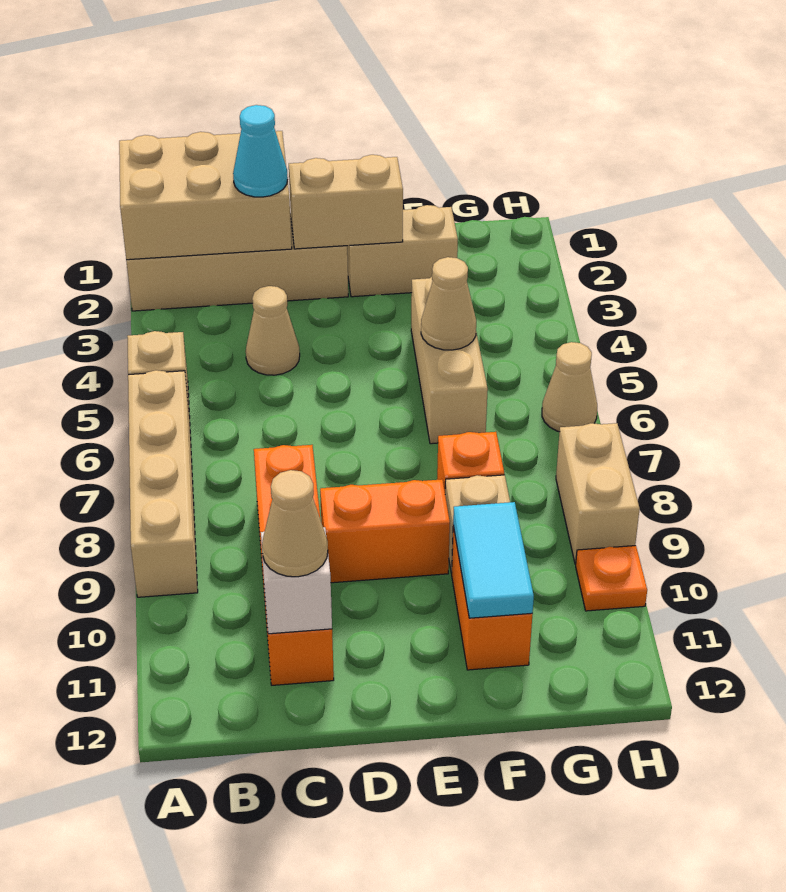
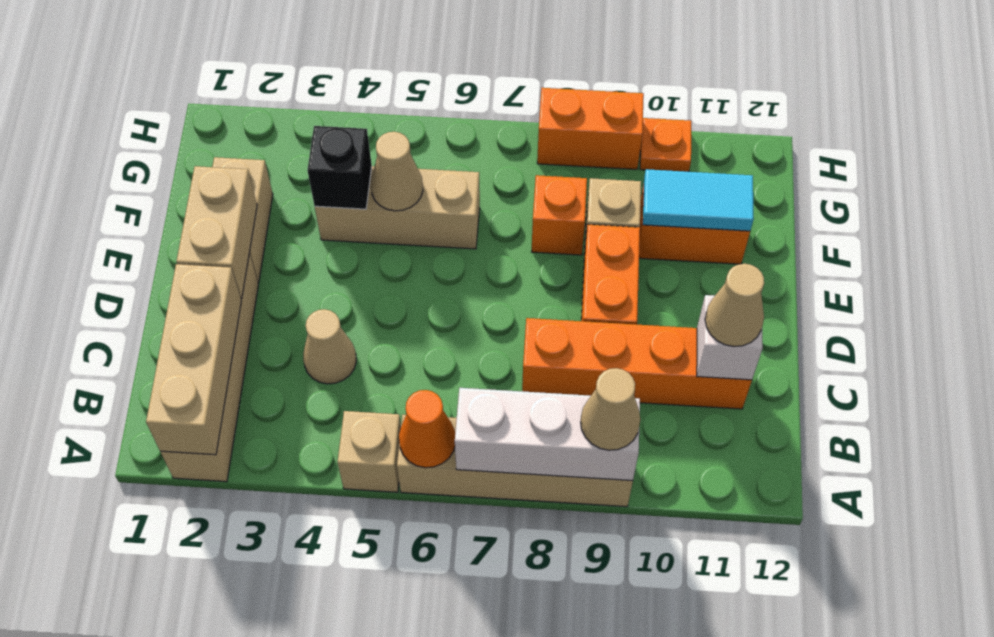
tan 2x3 brick [119,131,292,260] -> tan 1x3 brick [146,264,241,455]
none -> orange 1x1 cone [399,390,455,468]
none -> white 1x3 brick [455,388,640,481]
cyan 1x1 cone [233,105,288,197] -> none
none -> black 1x1 brick [308,126,372,209]
tan 1x1 cone [542,342,597,432] -> tan 1x1 cone moved to [581,368,640,450]
tan 1x2 brick [556,423,640,564] -> orange 1x2 brick [537,88,644,169]

